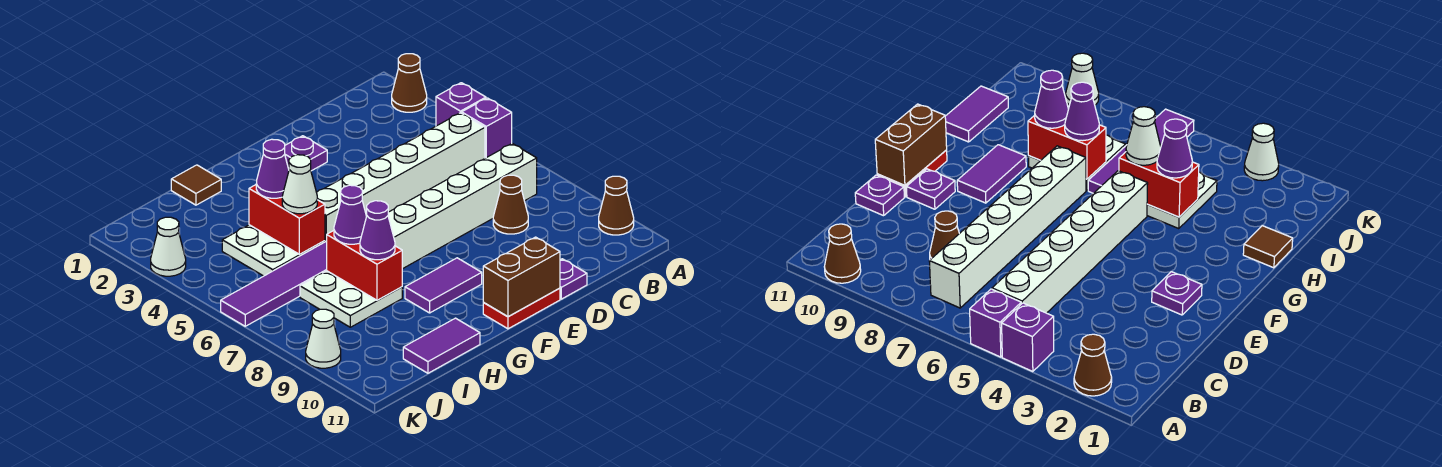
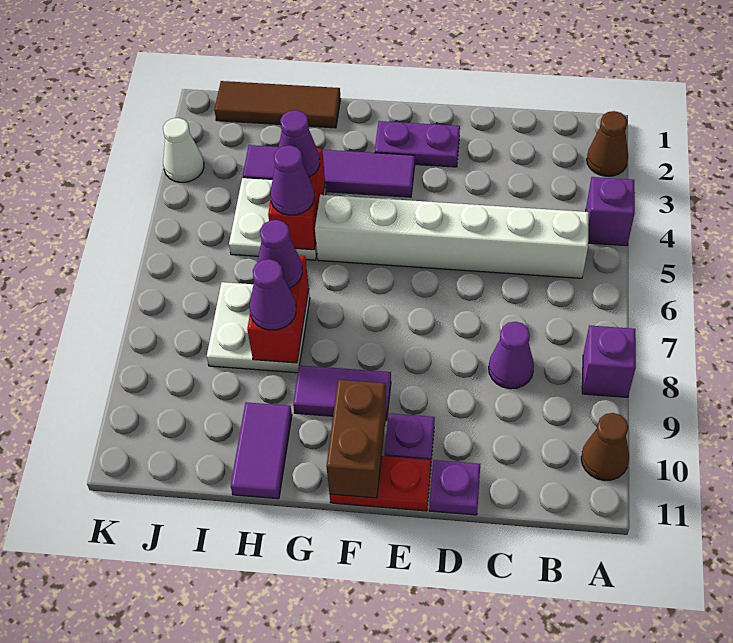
purple 1x1 brick [462,98,512,158] -> purple 1x1 brick moved to [582,325,636,397]
white 1x6 brick [388,144,537,269] -> none
brown 1x1 cone [493,175,528,234] -> purple 1x1 cone [489,322,534,389]
purple 1x1 plate [285,136,327,171] -> purple 1x2 plate [375,121,460,167]
brown 1x2 brick [483,237,560,317] -> brown 1x2 brick turned to [326,380,386,498]
brown 1x1 tile [171,165,221,205] -> brown 1x3 tile [215,81,341,128]
white 1x1 cone [282,155,317,214] -> purple 1x1 cone [270,145,314,215]
purple 1x4 tile [221,242,327,326] -> purple 1x4 tile moved to [243,145,415,197]
purple 1x2 tile [403,318,480,373] -> purple 1x2 tile turned to [231,402,292,499]
white 1x1 cone [306,309,341,368] -> none

